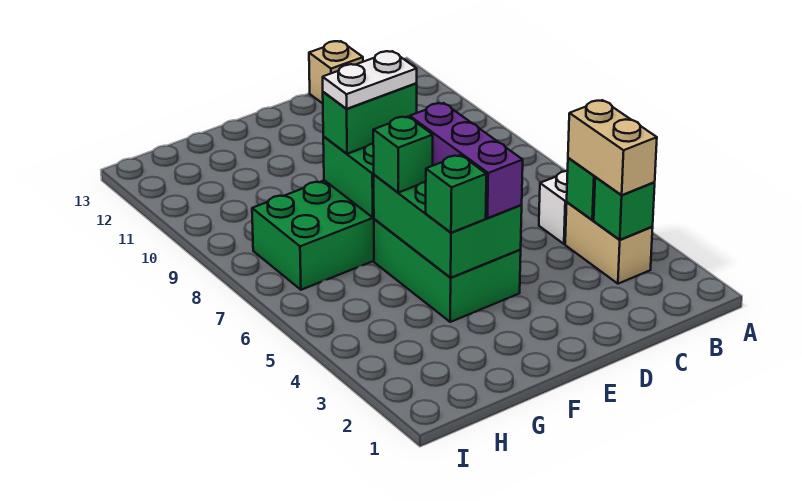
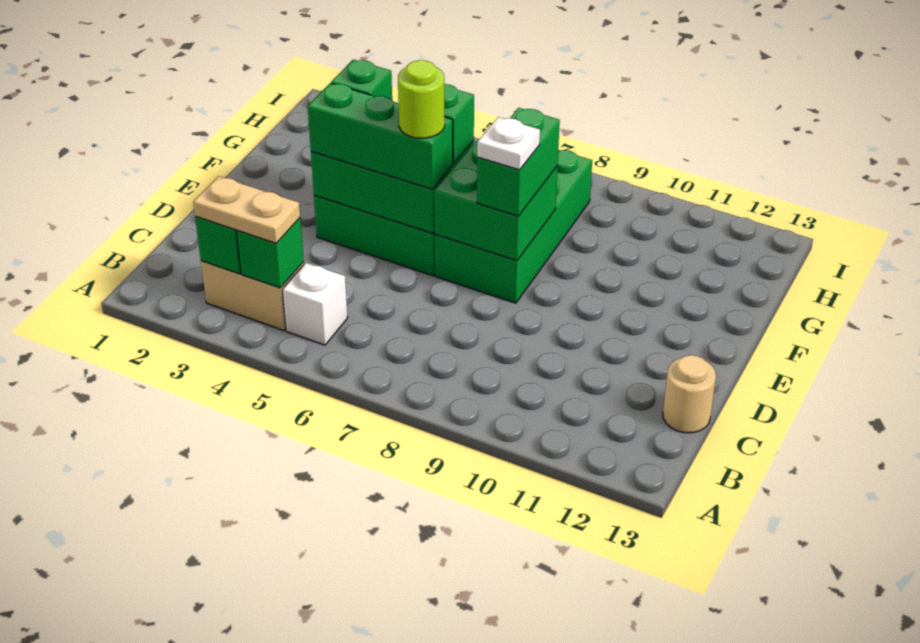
tan 1x2 brick [568,100,657,195] -> tan 1x2 plate [193,176,300,243]
tan 1x1 brick [309,41,363,103] -> tan 1x1 round brick [663,355,716,433]
purple 1x3 brick [410,103,523,218] -> green 1x3 brick [308,83,453,189]
none -> lime 1x1 round brick [398,60,445,138]
white 1x2 plate [323,51,417,109] -> white 1x1 plate [477,117,540,170]

